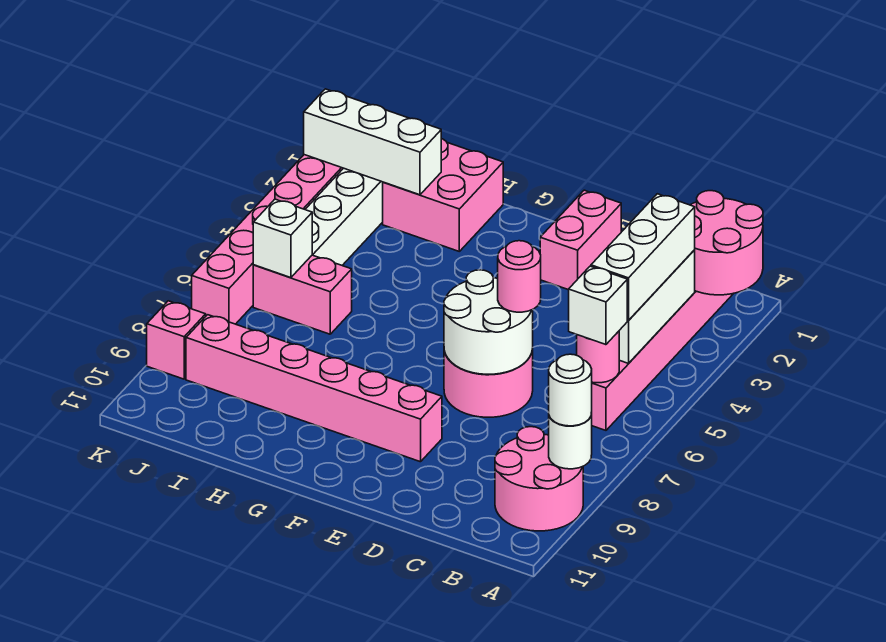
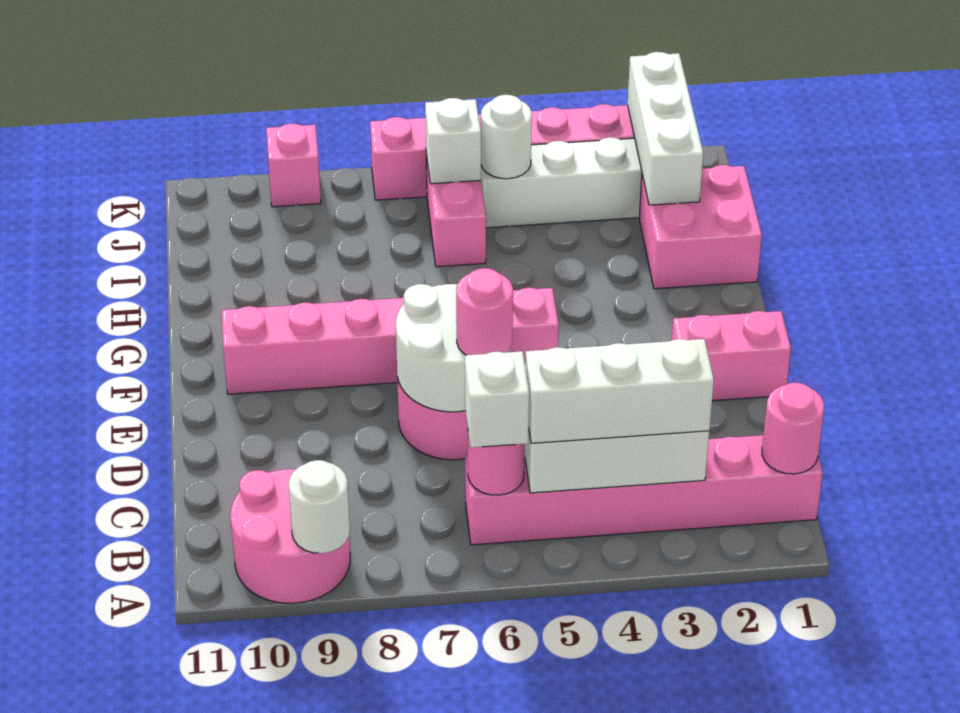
pink 2x2 round brick [691,191,763,295] -> pink 1x1 round brick [762,383,824,474]
white 1x1 round brick [549,354,592,426] -> white 1x1 round brick moved to [481,95,532,179]
pink 1x6 brick [186,315,442,462] -> pink 1x6 brick turned to [222,288,559,394]

